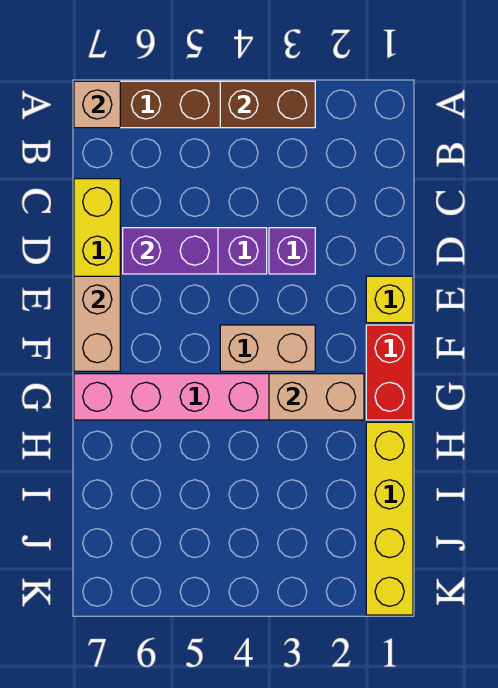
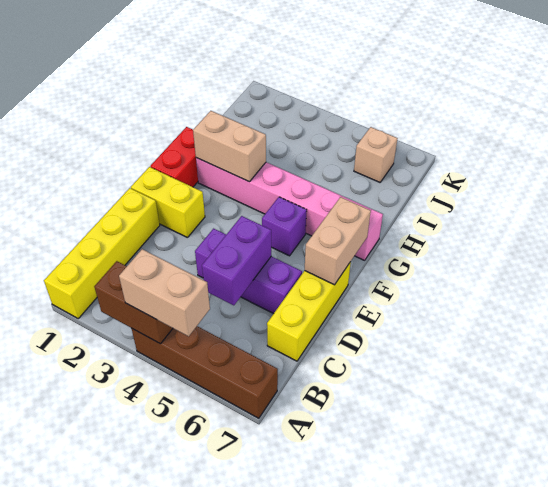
tan 1x1 brick [74,81,120,128] -> tan 1x1 brick moved to [354,127,398,182]
purple 1x1 brick [269,228,315,274] -> purple 1x1 brick moved to [262,197,307,256]
purple 1x2 brick [123,228,218,274] -> purple 1x2 brick turned to [202,216,271,305]
yellow 1x1 brick [366,276,413,323] -> yellow 1x2 brick [131,167,205,237]
tan 1x2 brick [220,325,315,371] -> tan 1x2 brick moved to [119,249,210,336]
yellow 1x4 brick [366,422,413,615] -> yellow 1x4 brick moved to [44,188,160,318]

